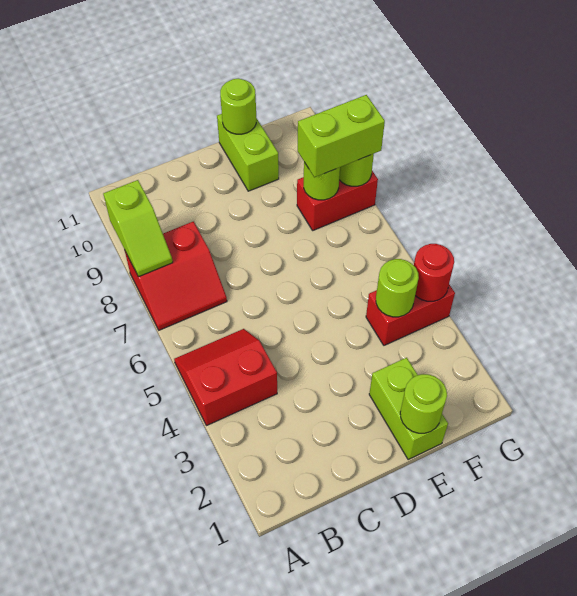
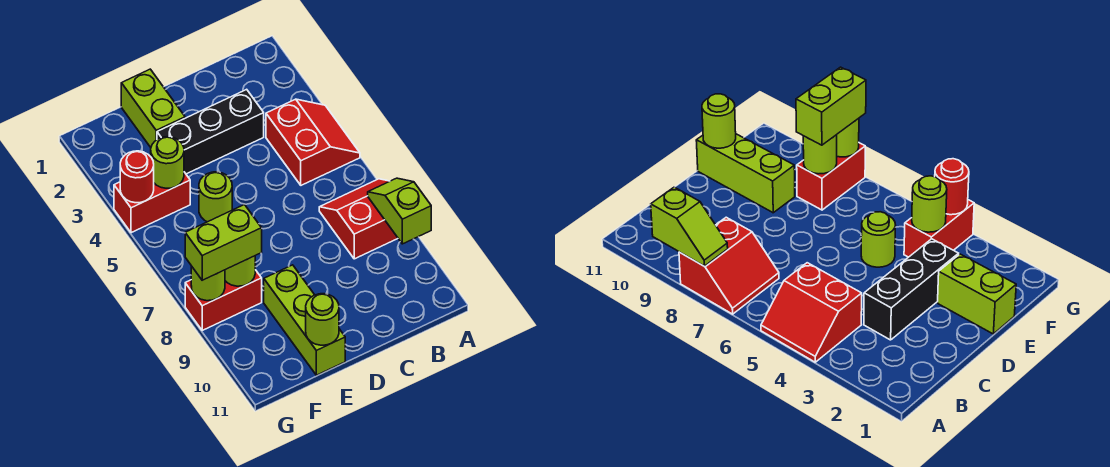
red 2x2 slope [174,329,277,426] -> red 2x2 slope turned to [266,99,360,185]
none -> black 1x3 brick [157,89,264,174]
lime 1x1 round brick [400,374,447,433] -> lime 1x1 round brick moved to [199,172,232,222]
lime 1x2 brick [217,114,279,191] -> lime 1x3 brick [264,265,345,375]

